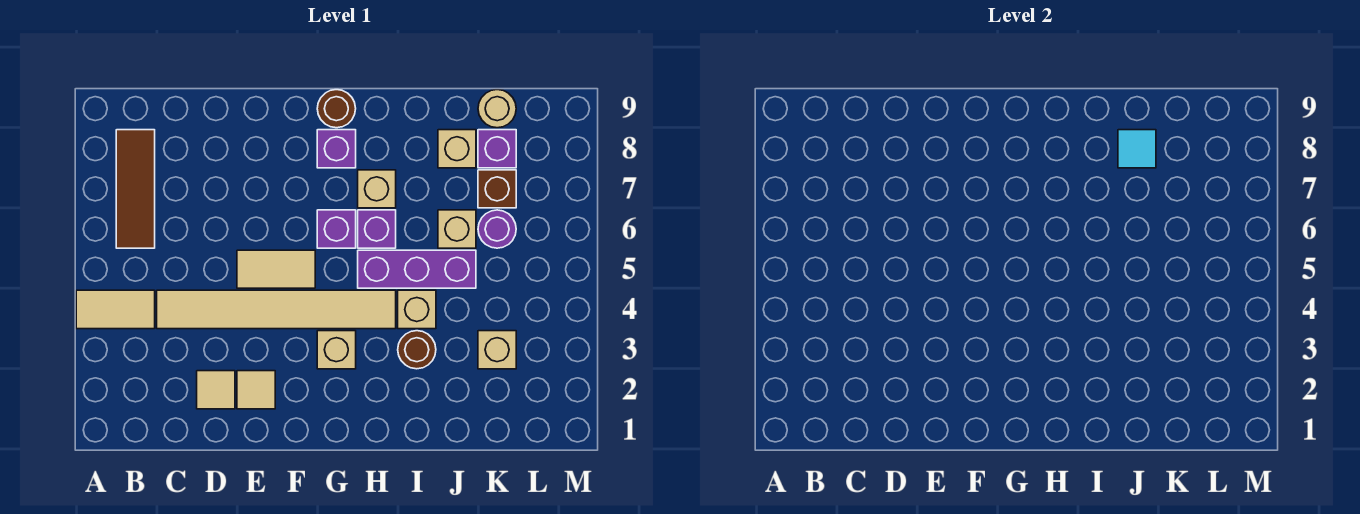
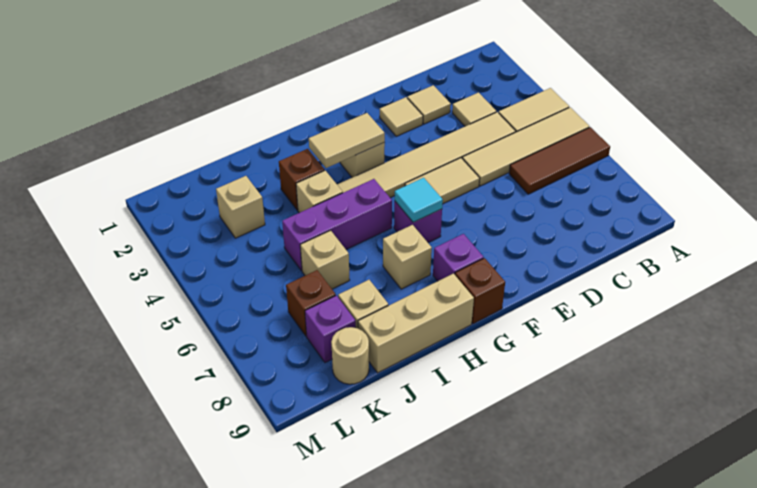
none -> tan 1x4 tile [462,107,589,186]
brown 1x3 tile [116,130,155,248] -> brown 1x3 tile turned to [509,127,610,194]
none -> tan 1x1 tile [452,93,496,126]
none -> tan 1x2 tile [309,113,385,168]
brown 1x1 round brick [317,90,356,128] -> brown 1x1 brick [455,258,505,324]
purple 1x1 brick [358,210,396,248] -> none
none -> tan 1x3 brick [358,274,474,373]
brown 1x1 round brick [398,331,436,369] -> brown 1x1 brick [279,149,325,210]
cyan 1x1 tile [1118,130,1156,168] -> cyan 1x1 tile moved to [395,178,443,222]
purple 1x1 round brick [478,210,516,248] -> none

